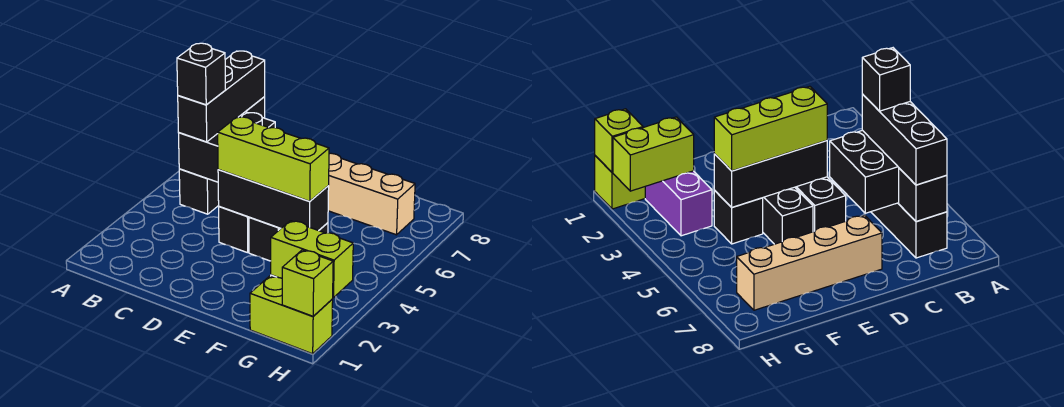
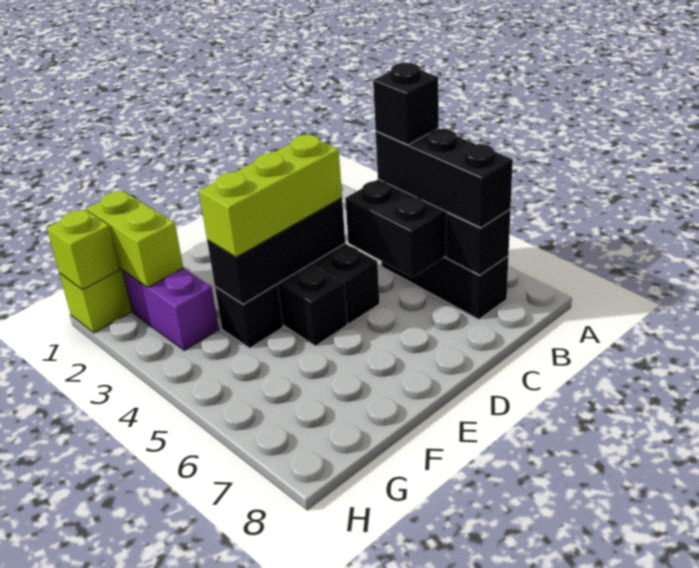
tan 1x4 brick [328,153,415,235] -> none
lime 1x2 brick [271,221,353,298] -> lime 1x2 brick turned to [87,191,183,287]

